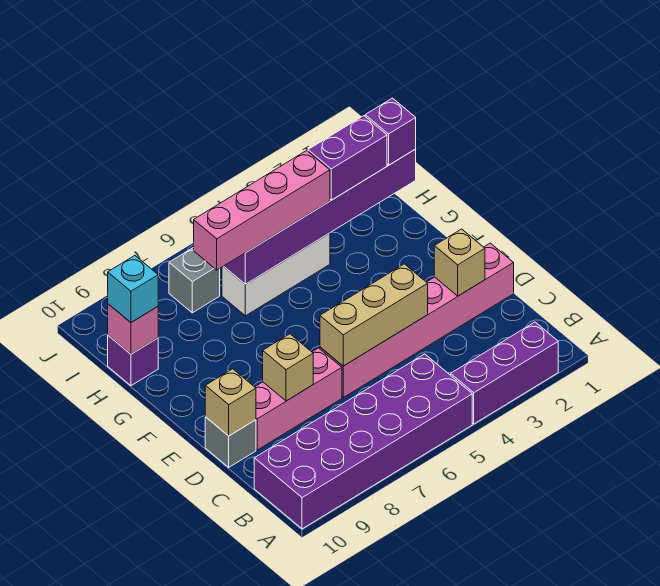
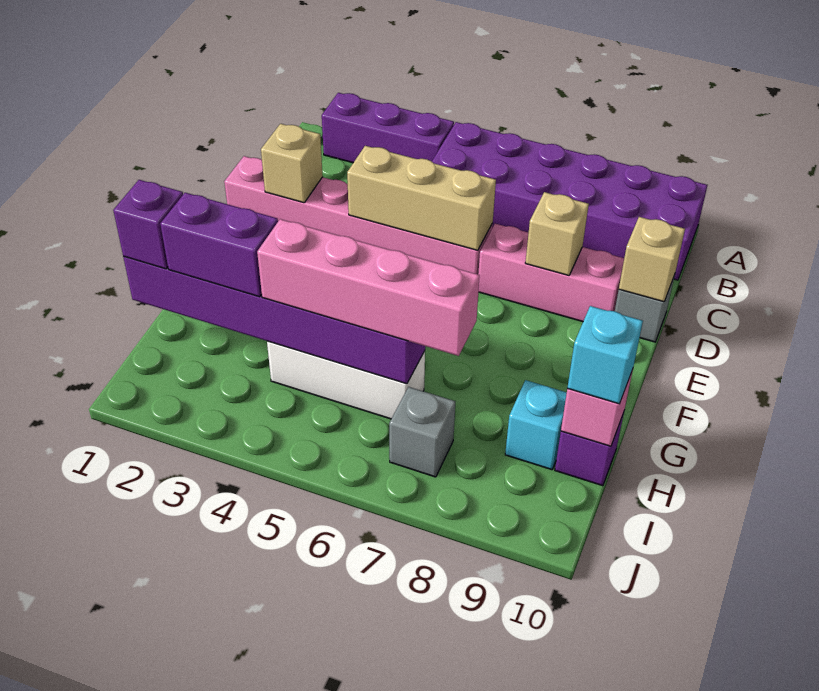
none -> cyan 1x1 brick [505,380,567,470]

